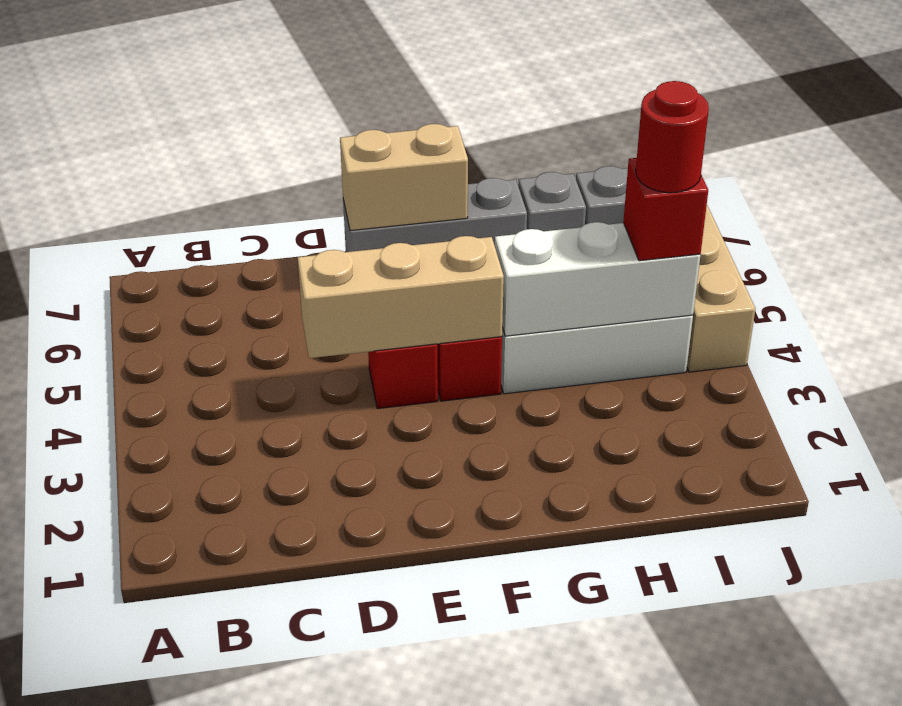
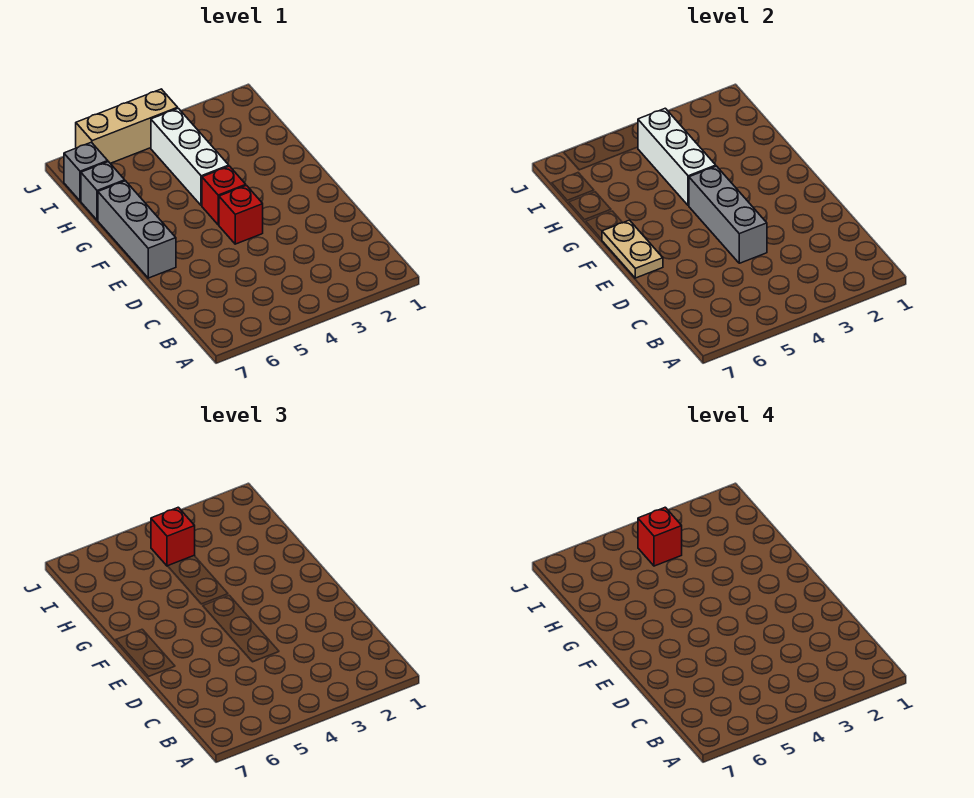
tan 1x3 brick [298,236,504,358] -> grey 1x3 brick [689,166,767,263]
tan 1x2 brick [340,124,468,231] -> tan 1x2 plate [602,220,663,278]
red 1x1 round brick [636,81,709,193] -> red 1x1 brick [638,507,682,566]

